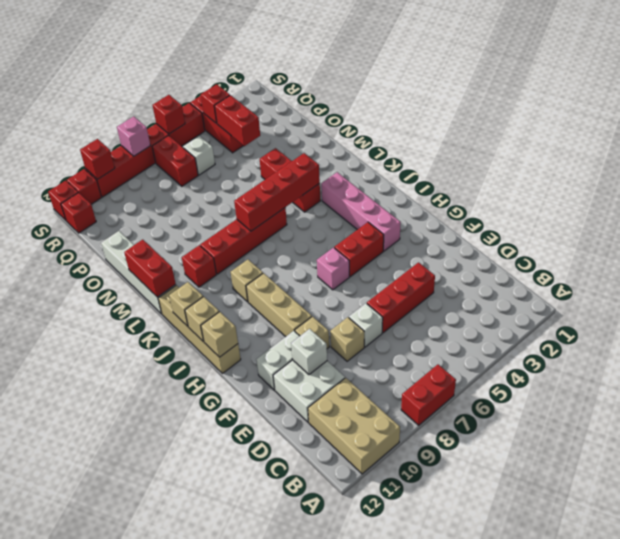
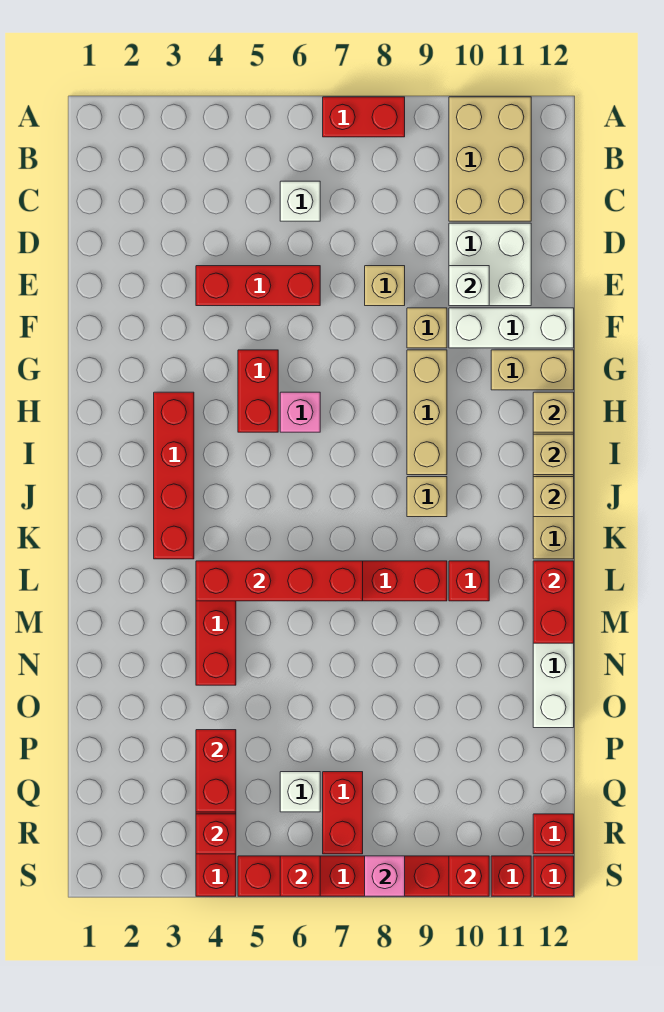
white 1x1 brick [349,303,383,347] -> white 1x1 brick moved to [280,181,320,221]
white 1x2 brick [256,331,299,390] -> white 1x3 brick [449,308,574,348]
none -> tan 1x2 brick [491,350,574,390]
pink 1x4 brick [321,172,401,251] -> red 1x4 brick [154,392,194,559]
red 1x2 brick [334,222,384,277] -> red 1x2 brick turned to [238,350,278,432]

